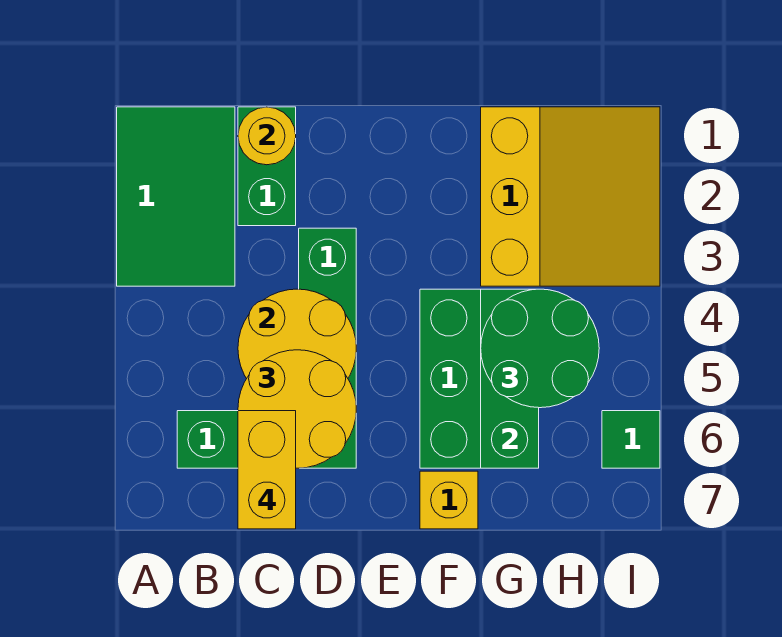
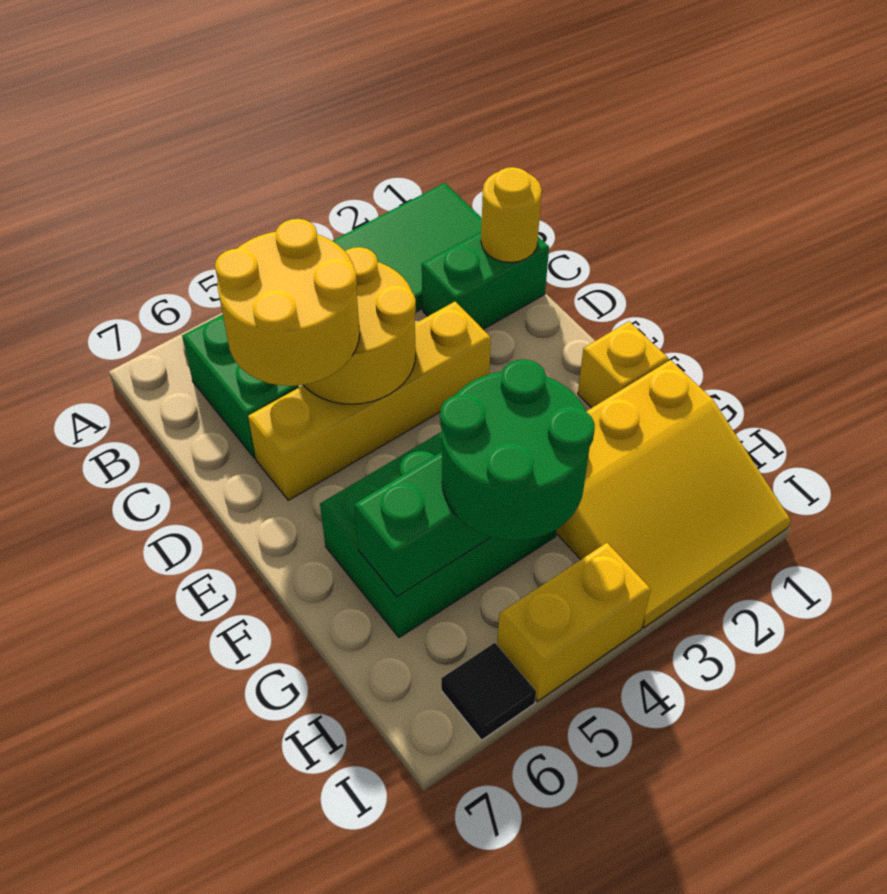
yellow 1x2 brick [238,411,296,529] -> yellow 1x2 brick moved to [497,543,651,701]
green 1x4 brick [299,228,356,468] -> yellow 1x4 brick [248,302,491,500]
yellow 1x1 brick [420,471,478,529] -> yellow 1x1 brick moved to [578,321,668,408]
green 1x1 tile [602,411,660,468] -> black 1x1 tile [441,643,536,740]

